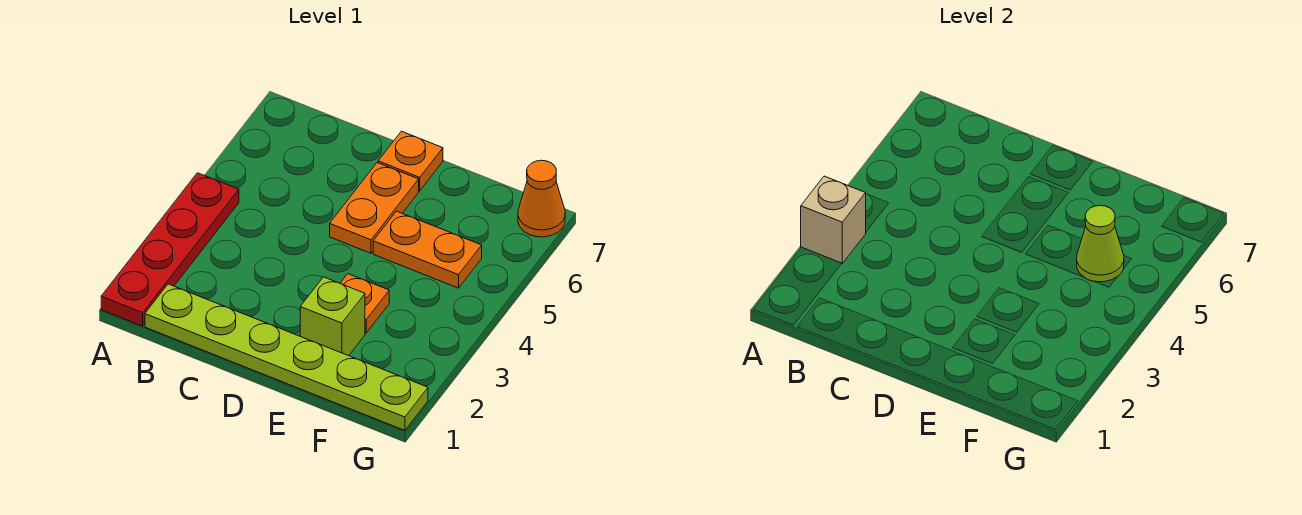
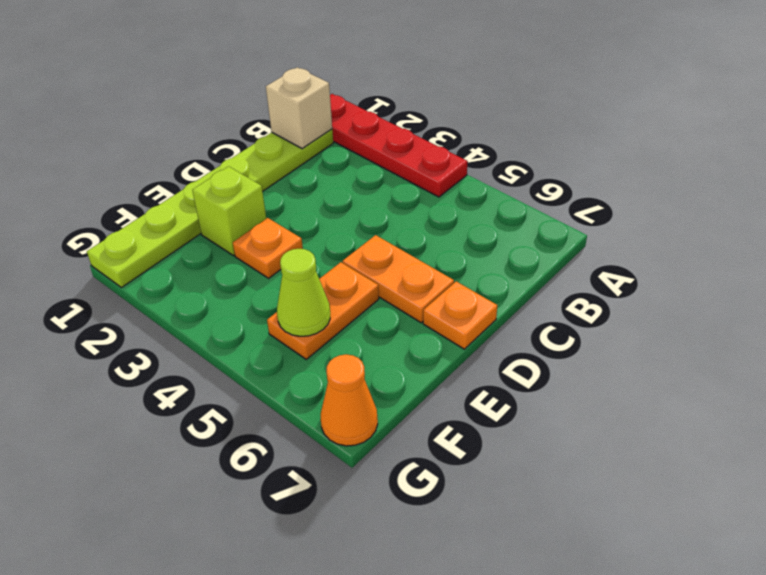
tan 1x1 brick [801,176,866,263] -> tan 1x1 brick moved to [266,67,332,149]

